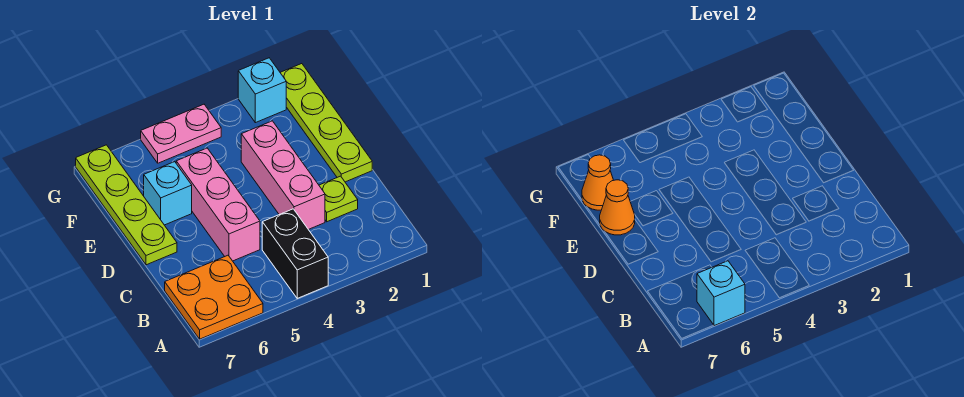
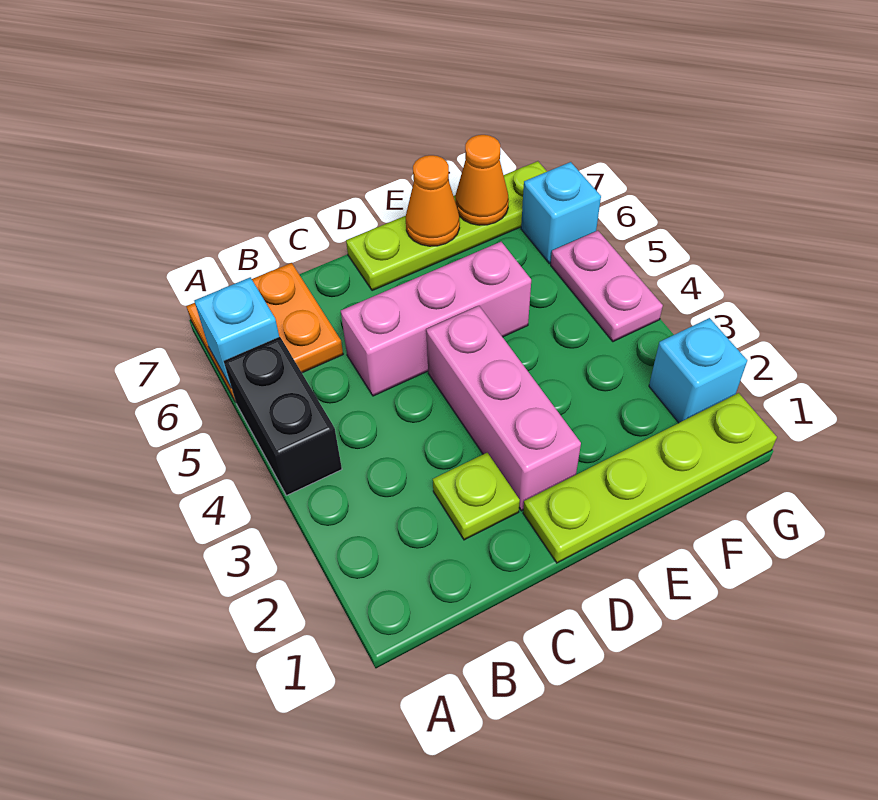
black 1x2 brick [262,209,328,298] -> black 1x2 brick turned to [224,337,342,496]
pink 1x3 brick [241,121,325,230] -> pink 1x3 brick turned to [426,306,581,511]
cyan 1x1 brick [144,162,192,225] -> cyan 1x1 brick moved to [521,162,601,264]

